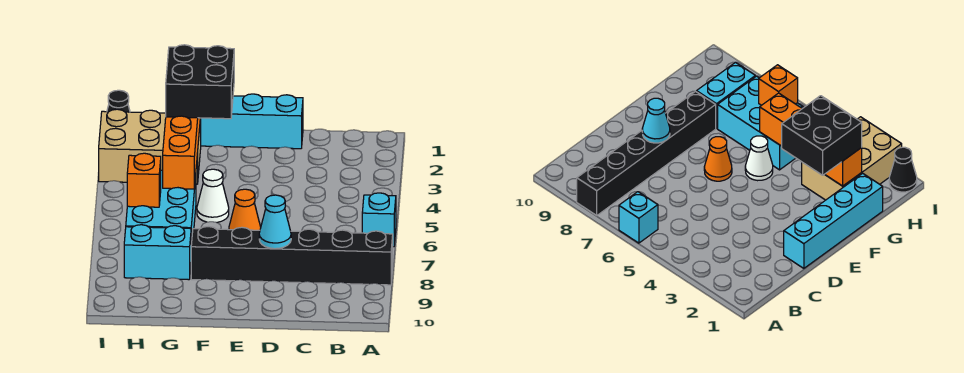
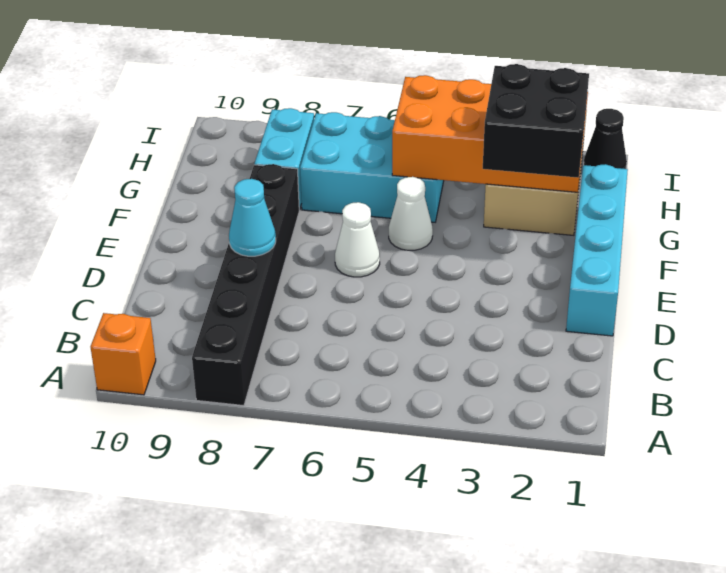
cyan 1x1 brick [362,193,396,247] -> none
orange 1x1 cone [229,189,261,230] -> white 1x1 cone [335,202,380,277]
orange 1x4 brick [163,116,200,189] -> orange 2x4 brick [392,75,588,192]
orange 1x1 brick [127,153,161,207] -> orange 1x1 brick moved to [91,313,156,395]

